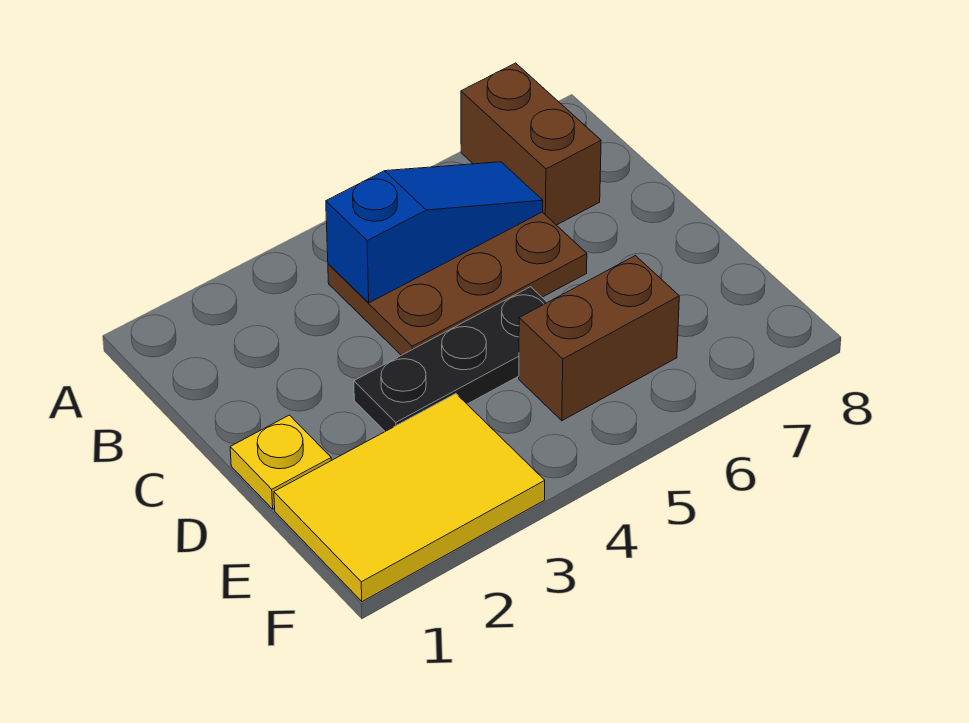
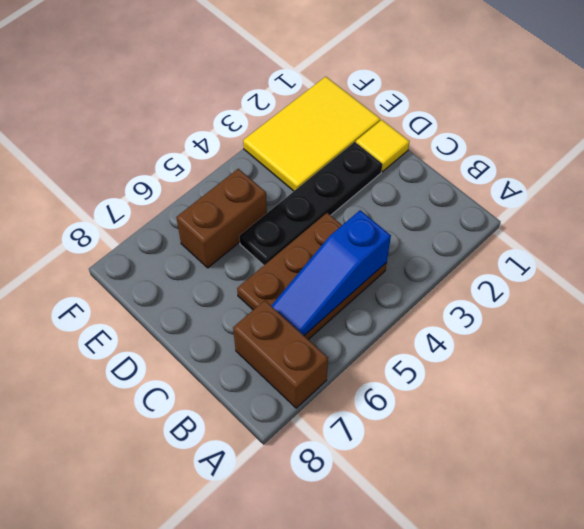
yellow 1x1 plate [230,415,331,509] -> yellow 1x1 tile [356,120,410,172]
black 1x3 plate [354,287,547,431] -> black 1x4 plate [239,142,382,265]

